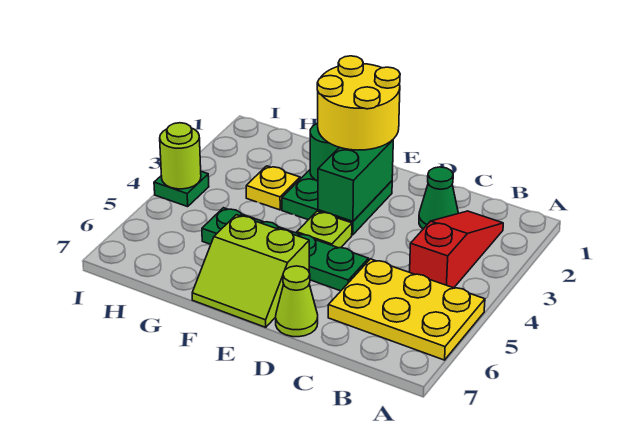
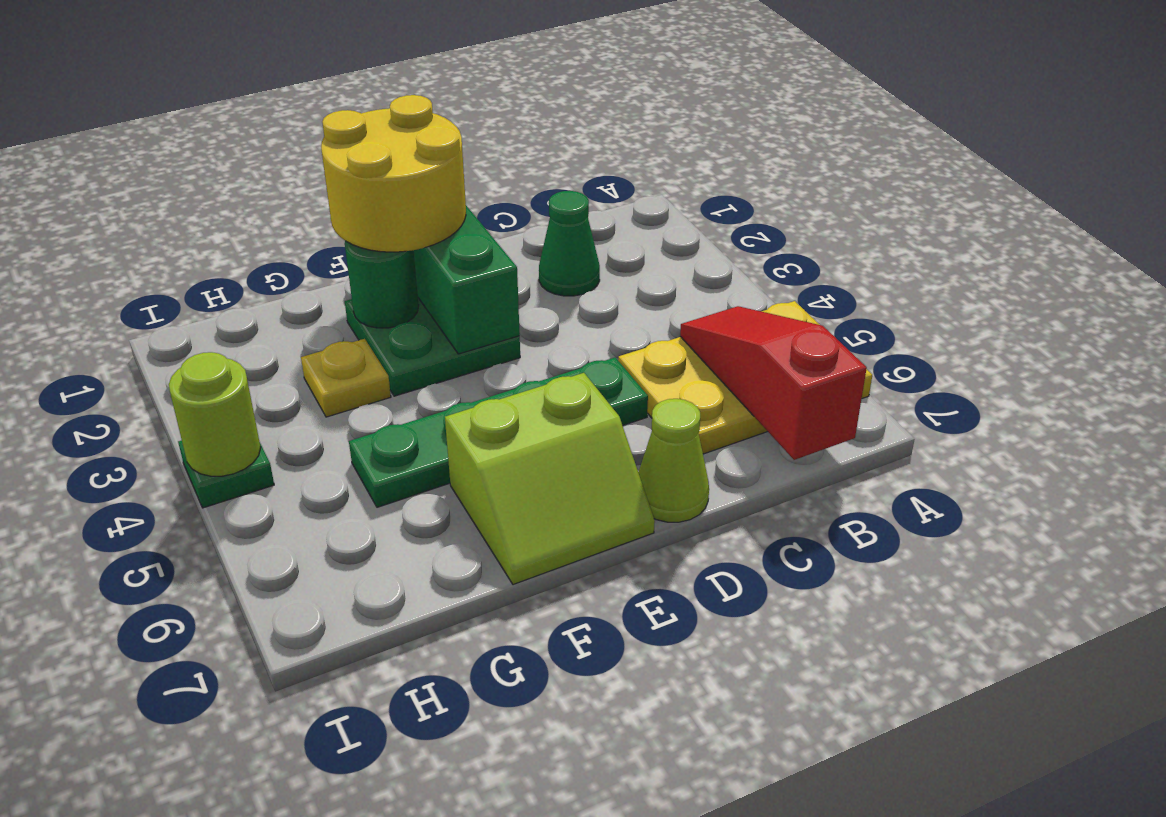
red 1x3 slope [410,211,503,288] -> red 1x3 slope moved to [680,306,867,460]
lime 1x1 plate [297,211,352,248] -> none

